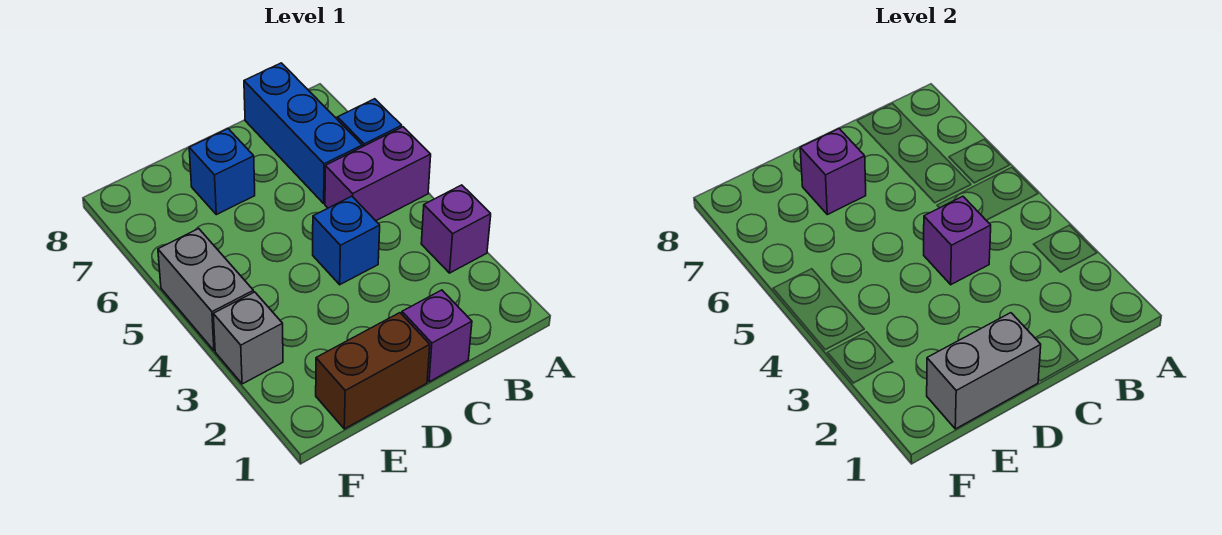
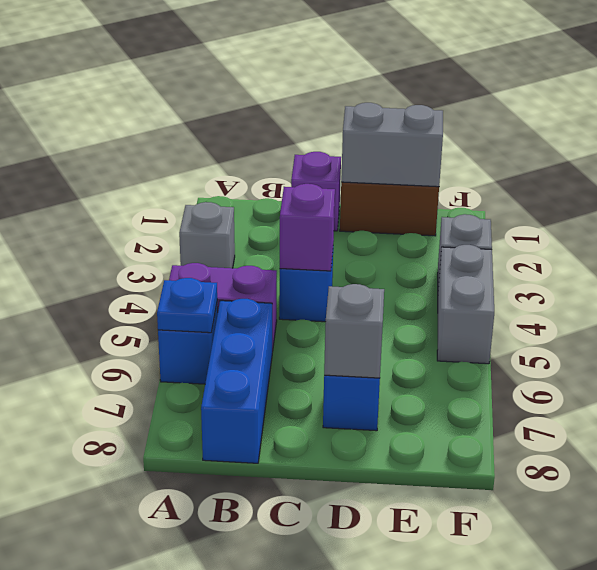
purple 1x1 brick [421,185,491,273] -> grey 1x1 brick [179,202,235,268]
none -> blue 1x1 plate [157,278,217,333]
purple 1x1 brick [800,129,866,215] -> grey 1x1 brick [324,284,384,378]

